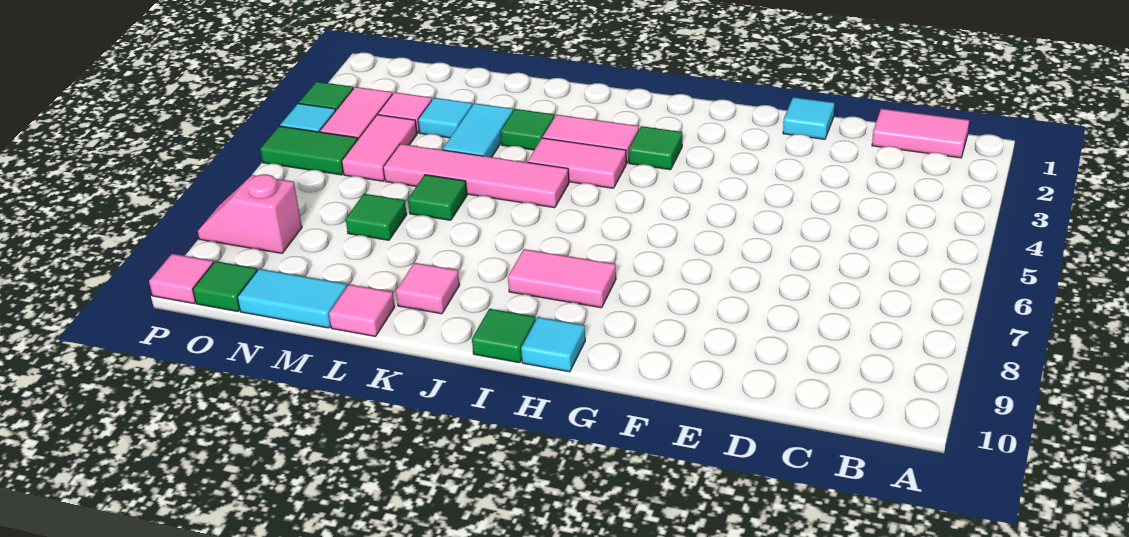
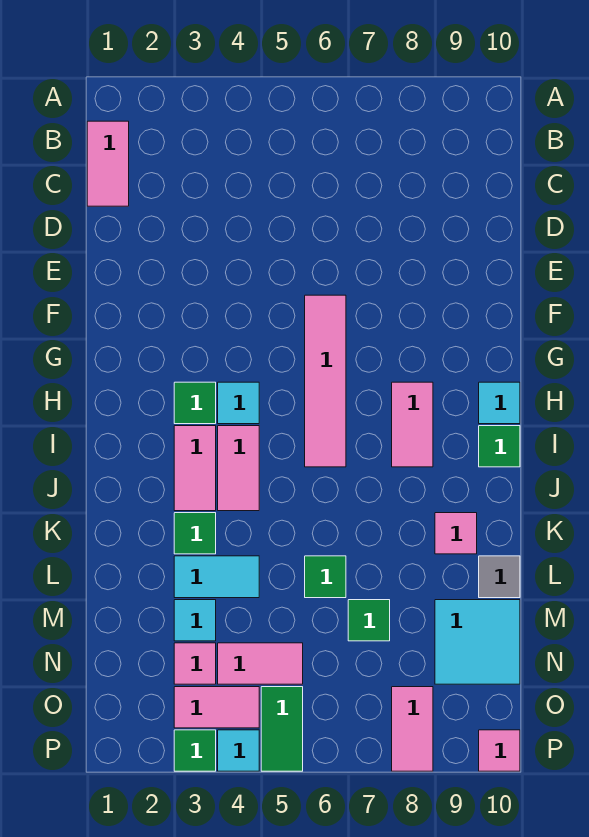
cyan 1x1 tile [783,97,834,139] -> cyan 1x1 tile moved to [218,382,259,424]
pink 1x4 tile [383,144,569,208] -> pink 1x4 tile moved to [305,295,346,467]
pink 1x1 tile [329,284,395,337] -> grey 1x1 tile [479,556,520,598]
cyan 1x2 tile [237,269,347,328] -> cyan 2x2 tile [435,600,520,684]
pink 1x2 slope [198,174,302,253] -> pink 1x2 tile [392,687,433,771]
green 1x1 tile [193,261,257,312] -> none

